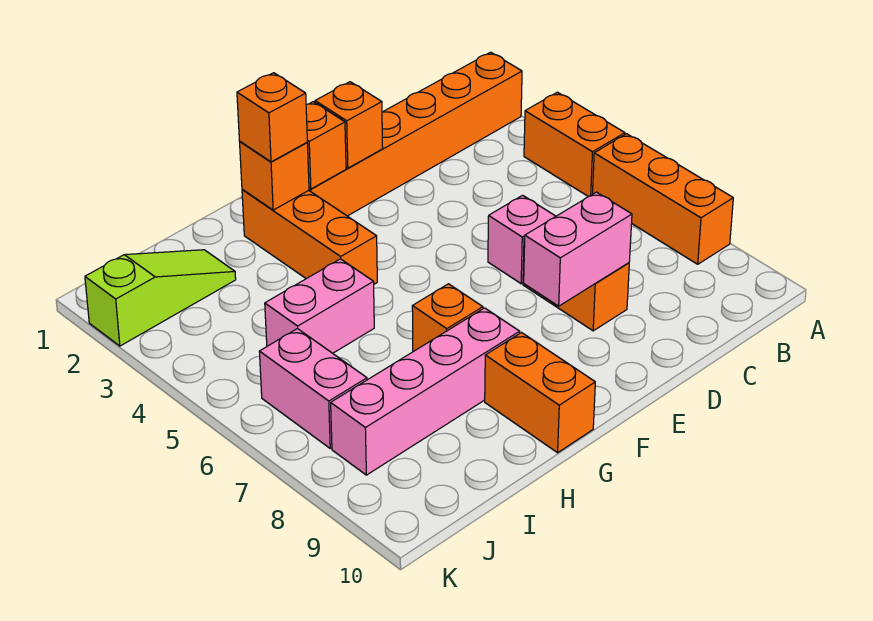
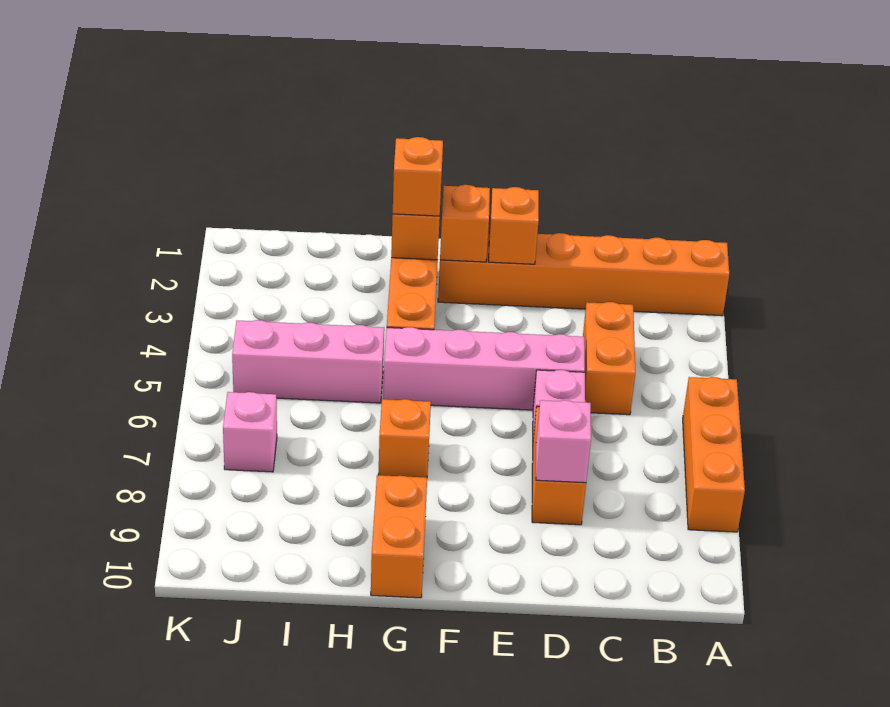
orange 1x2 brick [524,92,625,197] -> orange 1x2 brick moved to [583,302,635,415]
pink 1x2 brick [524,192,632,306] -> pink 1x1 brick [536,400,591,483]
pink 1x4 brick [331,308,520,475] -> pink 1x4 brick moved to [383,327,585,410]
pink 1x2 brick [265,259,374,353] -> pink 1x3 brick [232,320,384,403]
lime 1x3 slope [85,250,236,346] -> none
pink 1x2 brick [259,329,367,448] -> pink 1x1 brick [223,392,277,472]

